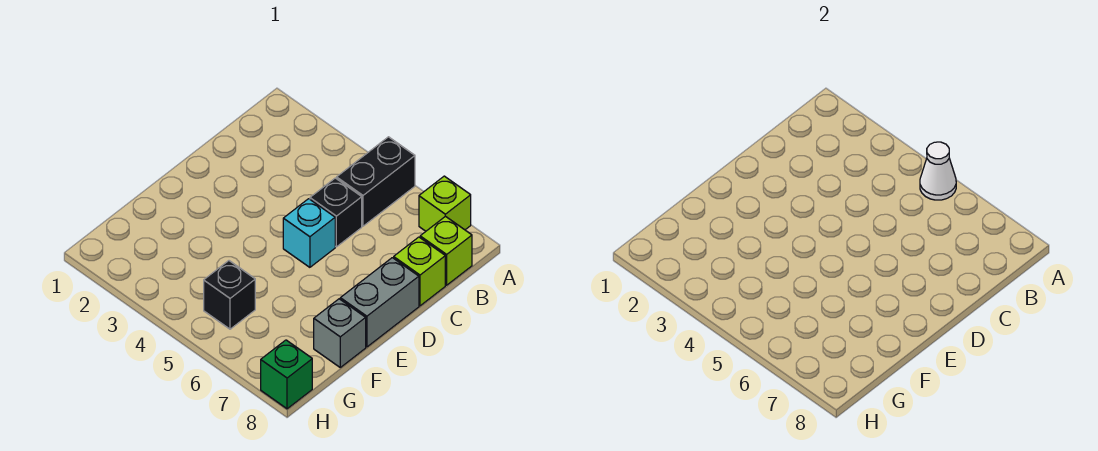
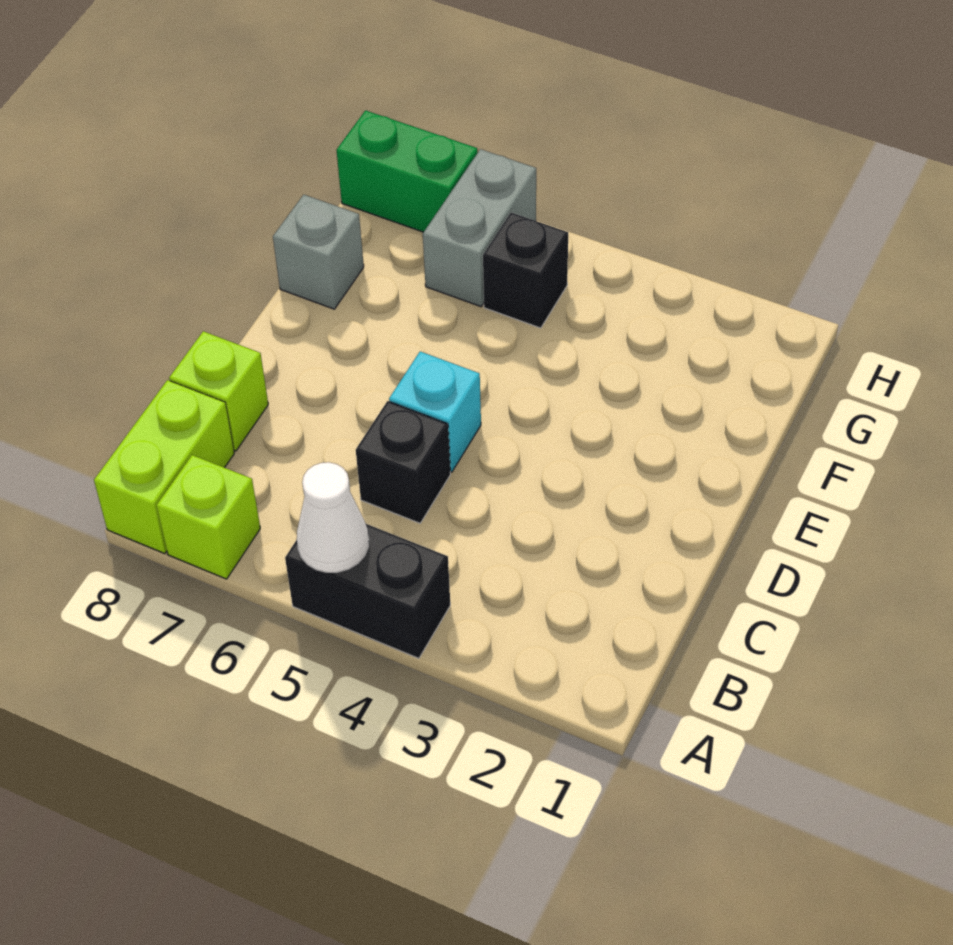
black 1x2 brick [337,137,415,226] -> black 1x2 brick turned to [285,524,450,658]
lime 1x1 brick [420,216,472,285] -> lime 1x2 brick [94,380,234,554]
grey 1x2 brick [340,258,419,347] -> grey 1x2 brick moved to [423,149,536,307]
green 1x1 brick [261,340,312,409] -> green 1x2 brick [336,110,478,232]

